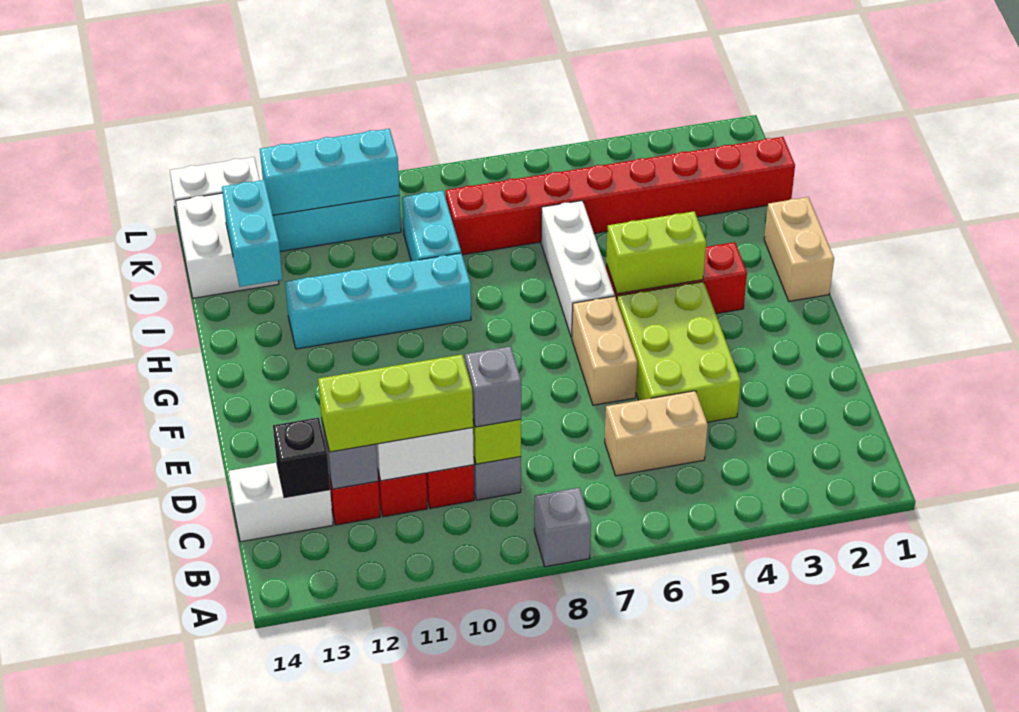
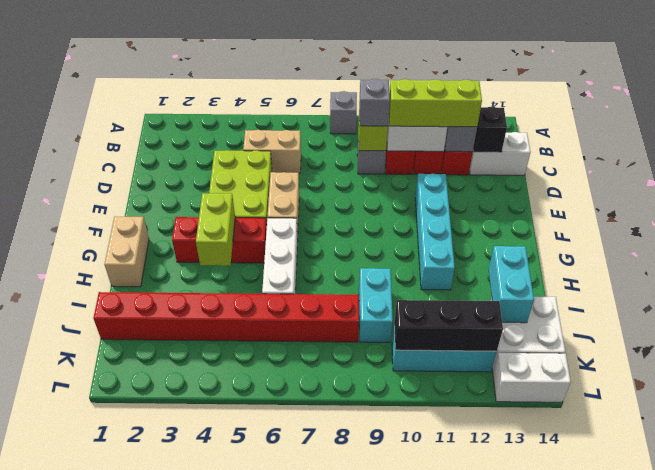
lime 1x2 brick [606,211,706,294] -> lime 1x2 brick turned to [196,193,235,266]
cyan 1x4 brick [285,253,471,349] -> cyan 1x4 brick turned to [415,174,455,290]
cyan 1x3 brick [260,129,399,215] -> black 1x3 brick [394,300,503,351]

